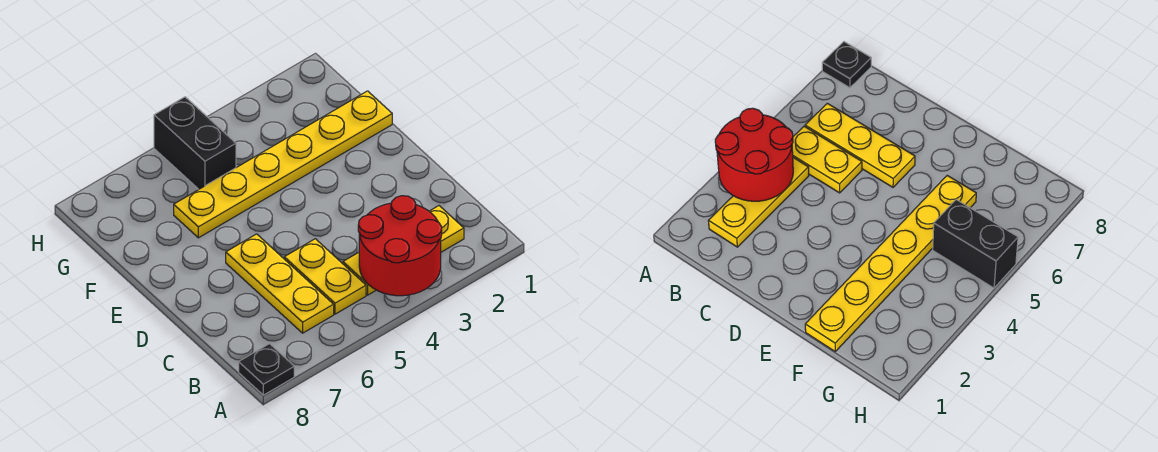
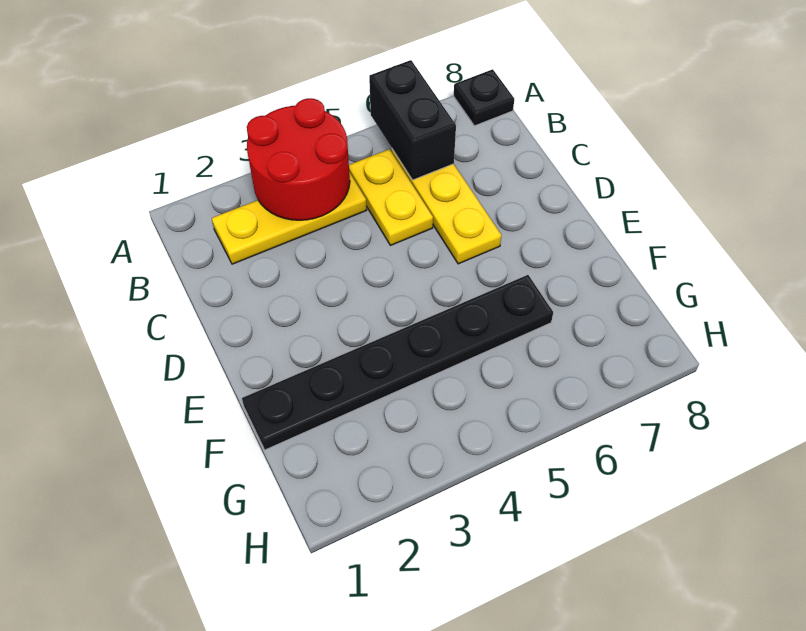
yellow 1x6 plate [174,91,392,238] -> black 1x6 plate [242,275,553,450]
black 1x2 brick [154,97,236,189] -> black 1x2 brick moved to [369,60,456,180]

